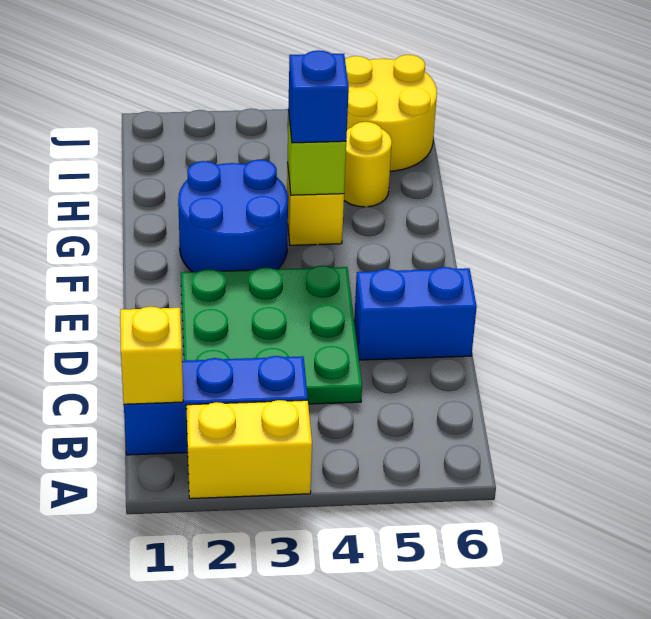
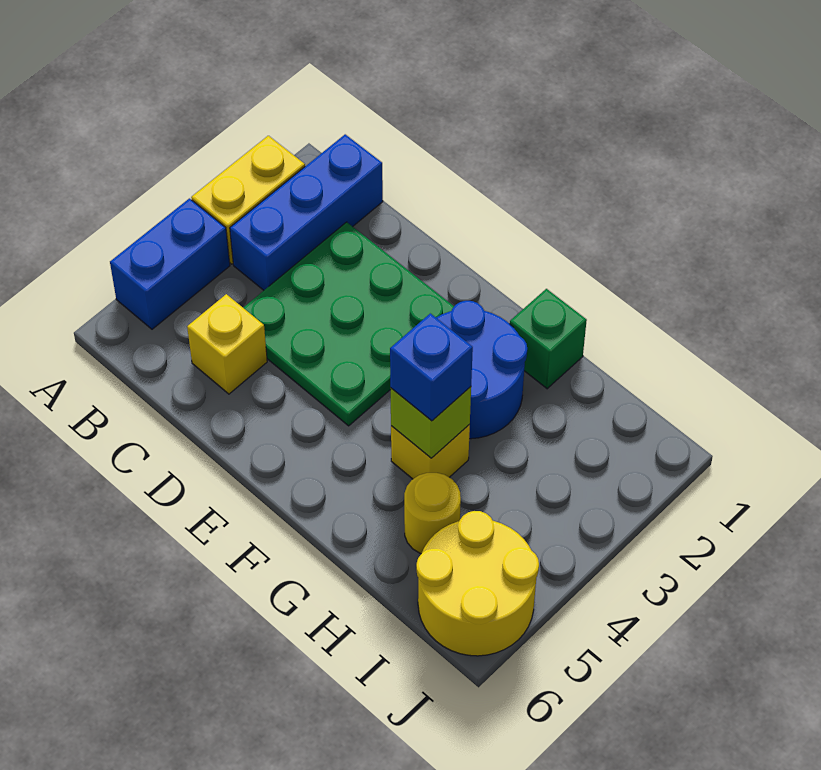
yellow 1x1 brick [120,307,183,404] -> yellow 1x1 brick moved to [187,294,267,394]
blue 1x2 brick [354,267,477,360] -> blue 1x2 brick moved to [110,198,230,329]
none -> green 1x1 brick [510,289,587,389]

